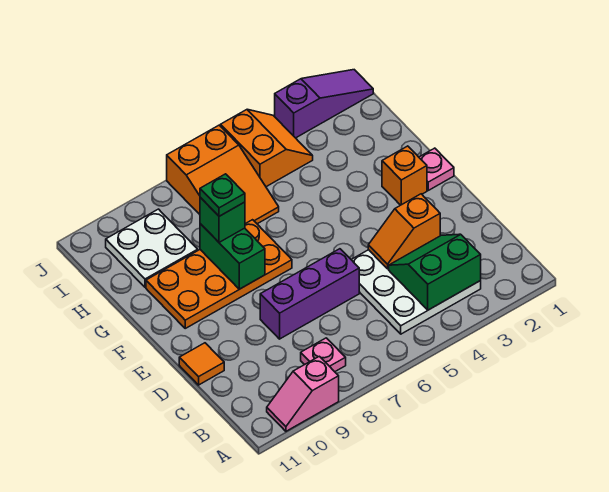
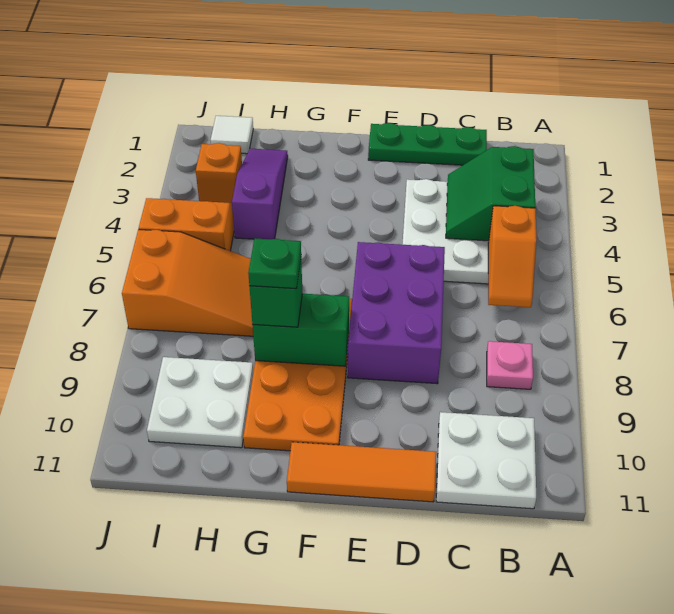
pink 1x2 slope [267,356,339,431] -> none
none -> white 2x2 plate [436,412,536,509]
none -> green 1x3 plate [368,123,487,165]
orange 1x2 slope [368,194,440,269] -> orange 1x2 slope moved to [488,206,536,307]
purple 1x3 brick [260,249,359,339] -> purple 2x3 brick [348,242,445,384]
orange 1x1 tile [179,343,224,385] -> orange 1x3 tile [287,442,436,502]
pink 1x1 plate [419,148,454,190] -> none
orange 1x1 brick [382,146,427,205] -> orange 1x1 brick moved to [196,143,242,203]
none -> white 1x1 tile [210,116,253,154]
purple 1x3 slope [275,70,373,138] -> purple 1x3 slope moved to [232,149,288,239]

